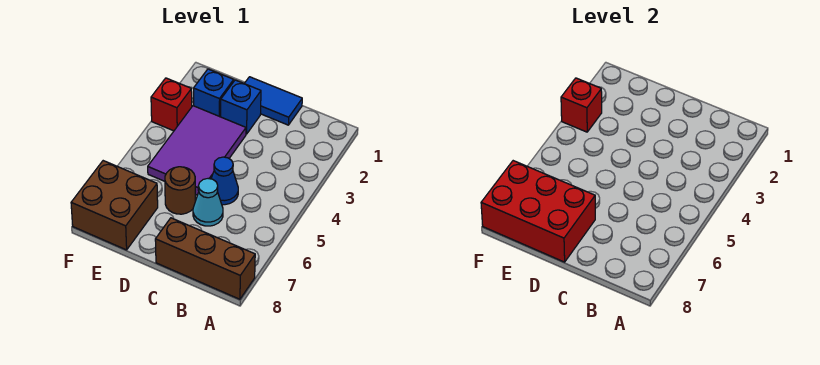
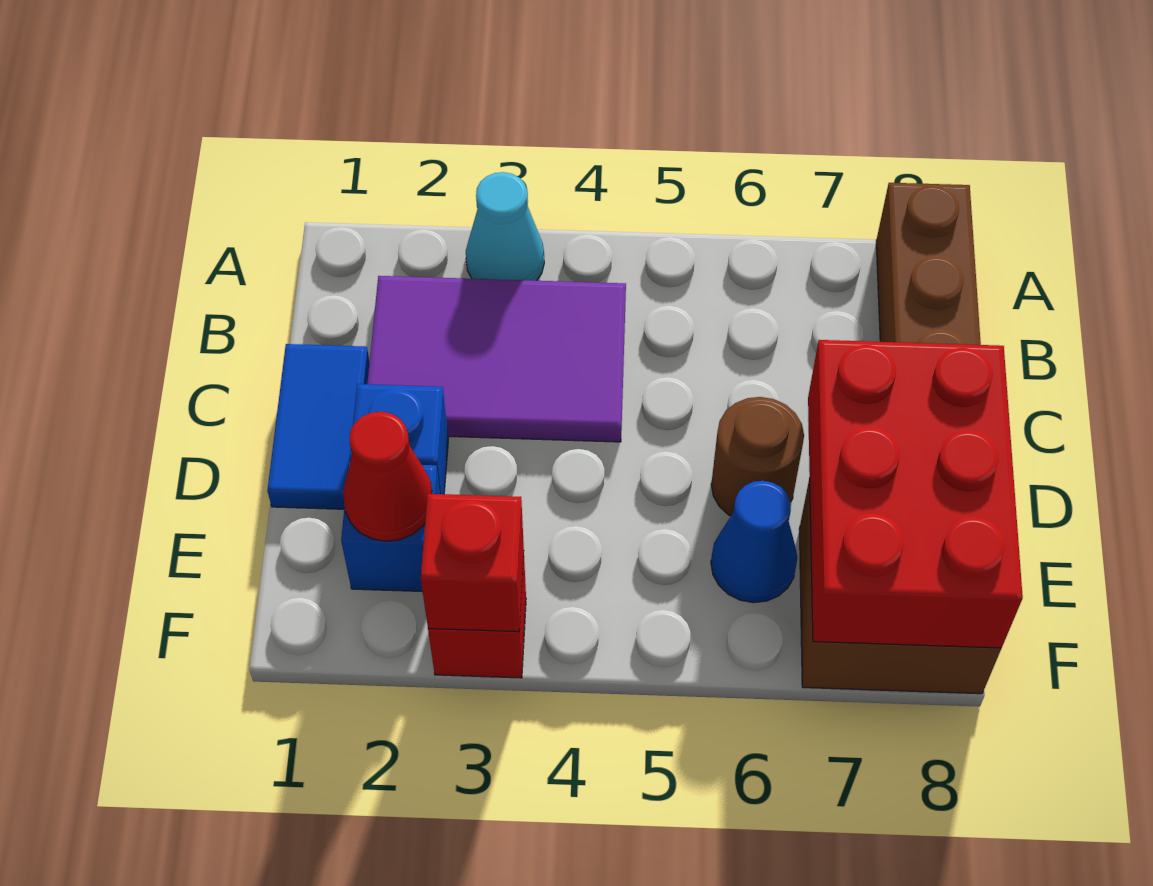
blue 1x1 cone [211,157,238,205] -> blue 1x1 cone moved to [711,481,797,603]
cyan 1x1 cone [193,179,223,226] -> cyan 1x1 cone moved to [466,172,544,281]
purple 2x3 tile [148,106,246,195] -> purple 2x3 tile moved to [367,276,626,442]
none -> red 1x1 cone [343,412,432,541]

